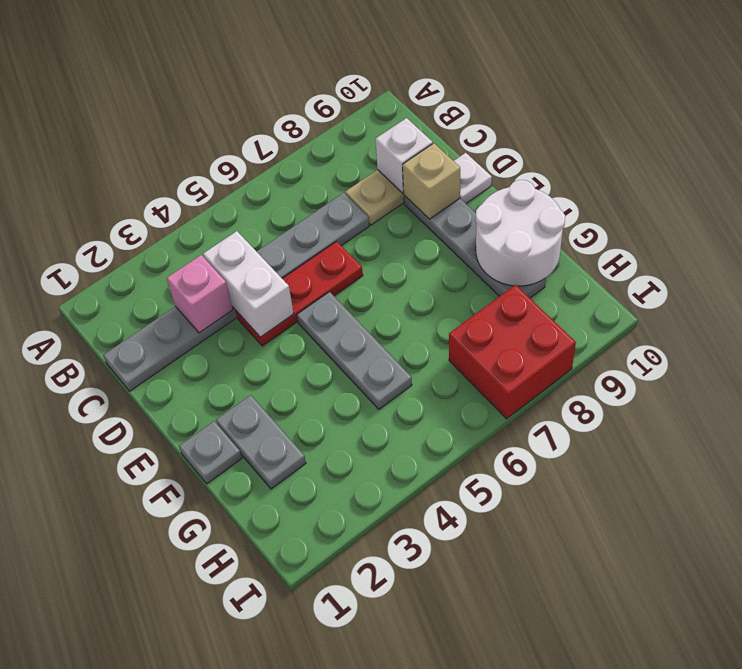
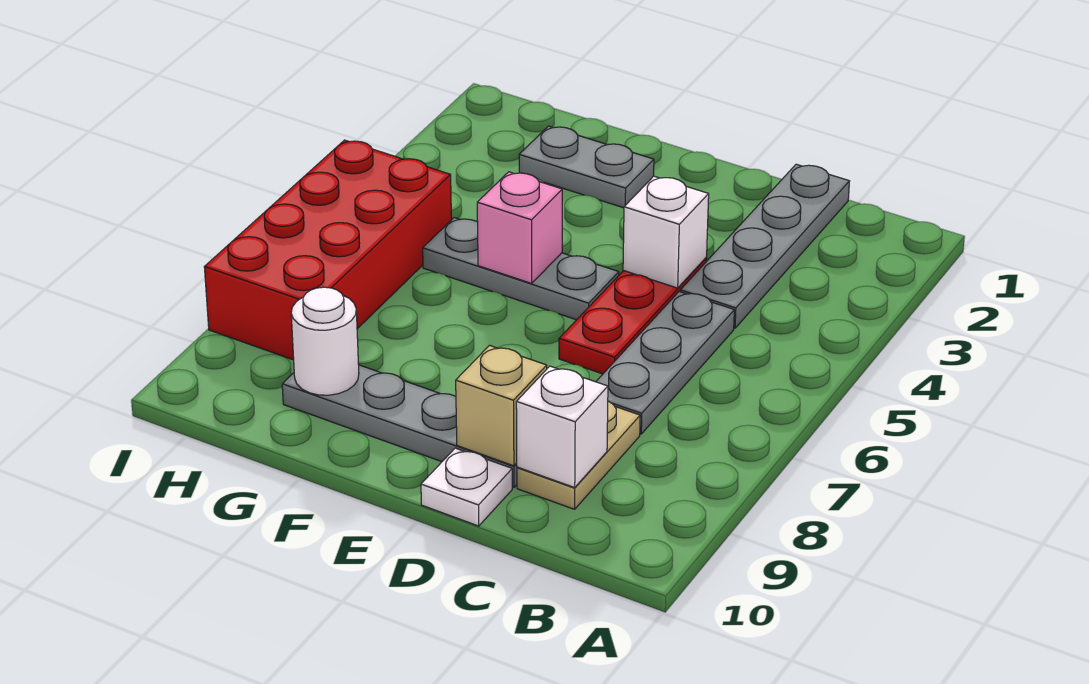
pink 1x1 brick [167,255,233,333] -> pink 1x1 brick moved to [477,172,562,283]
white 1x2 brick [203,231,294,337] -> white 1x1 brick [623,176,709,288]
grey 1x1 plate [179,421,242,484] -> none
white 2x2 round brick [475,180,565,286] -> white 1x1 round brick [291,287,359,395]
red 2x2 brick [449,285,576,419] -> red 2x4 brick [204,140,451,360]

